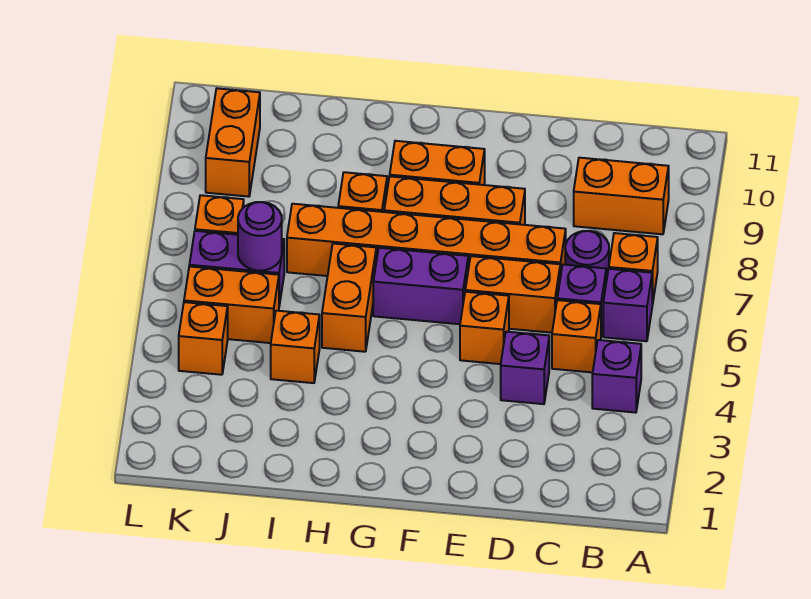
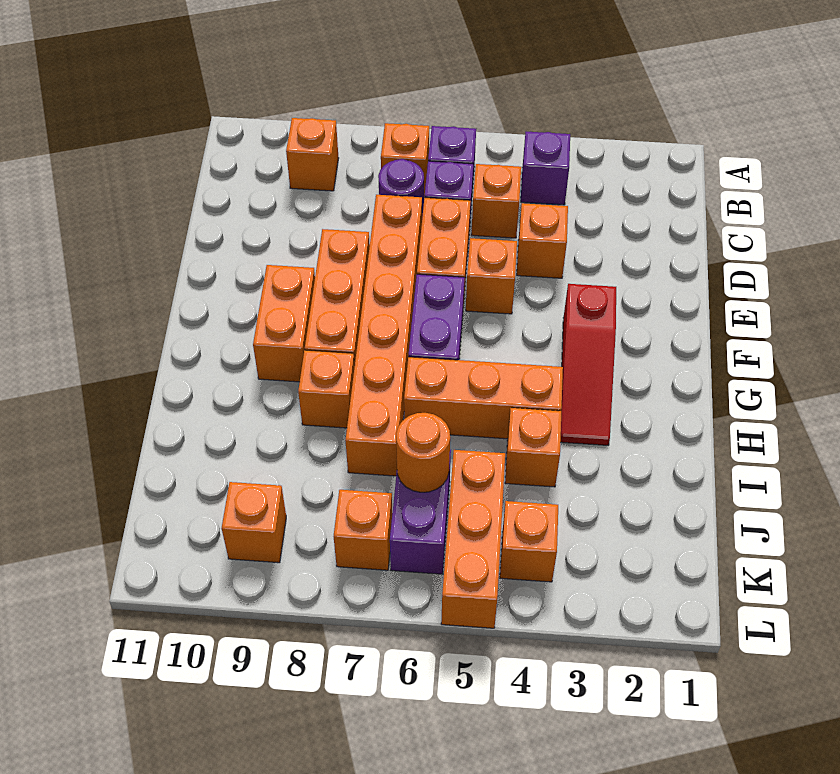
orange 1x2 brick [574,158,669,234] -> orange 1x1 brick [286,118,339,191]
purple 1x1 brick [501,332,549,404] -> orange 1x1 brick [517,203,568,278]
none -> red 1x3 slope [561,284,616,445]
orange 1x2 brick [322,244,376,352] -> orange 1x3 brick [404,357,563,439]
orange 1x2 brick [184,267,279,343] -> orange 1x3 brick [441,450,505,628]
purple 1x1 round brick [238,202,282,271] -> orange 1x1 round brick [396,413,450,492]
orange 1x2 brick [206,88,260,197] -> orange 1x1 brick [222,482,286,563]

